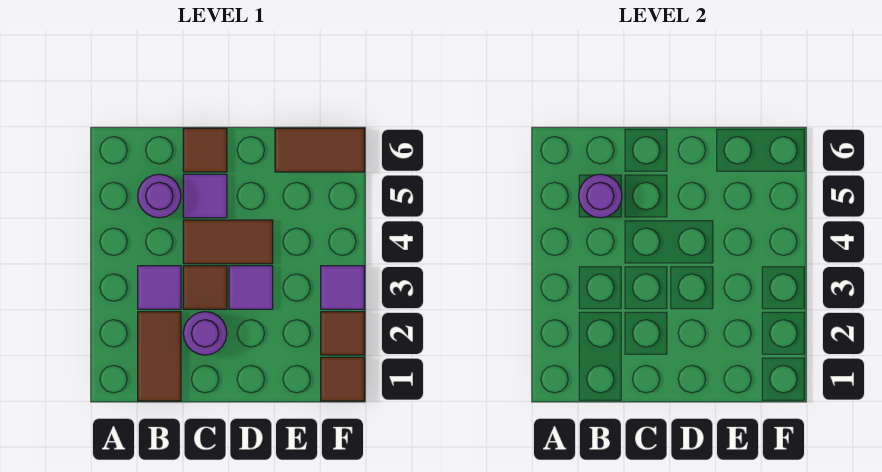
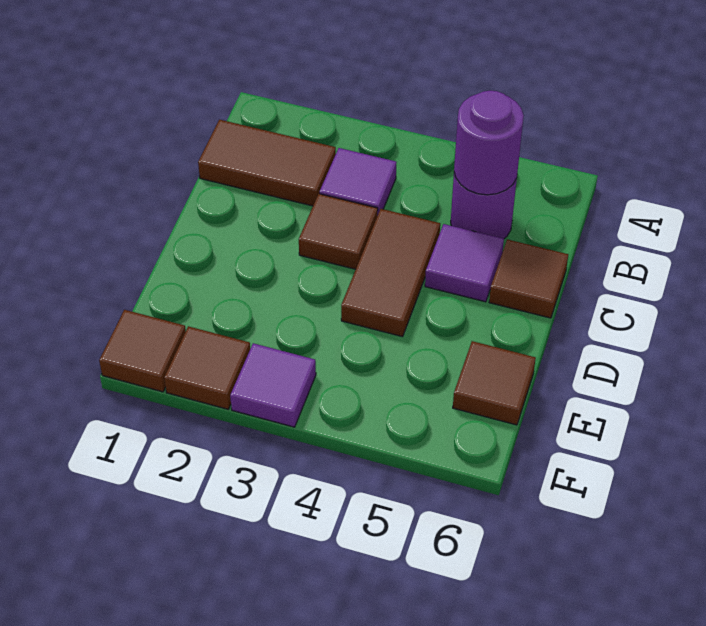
purple 1x1 round brick [183,312,227,355] -> none
purple 1x1 tile [229,266,273,309] -> none
brown 1x2 tile [275,128,364,172] -> brown 1x1 tile [453,341,536,425]

